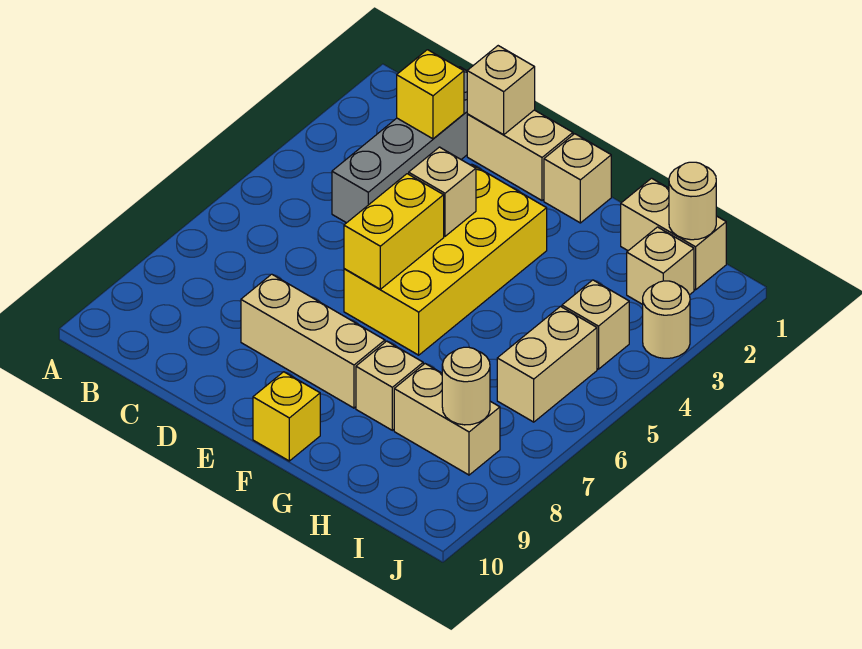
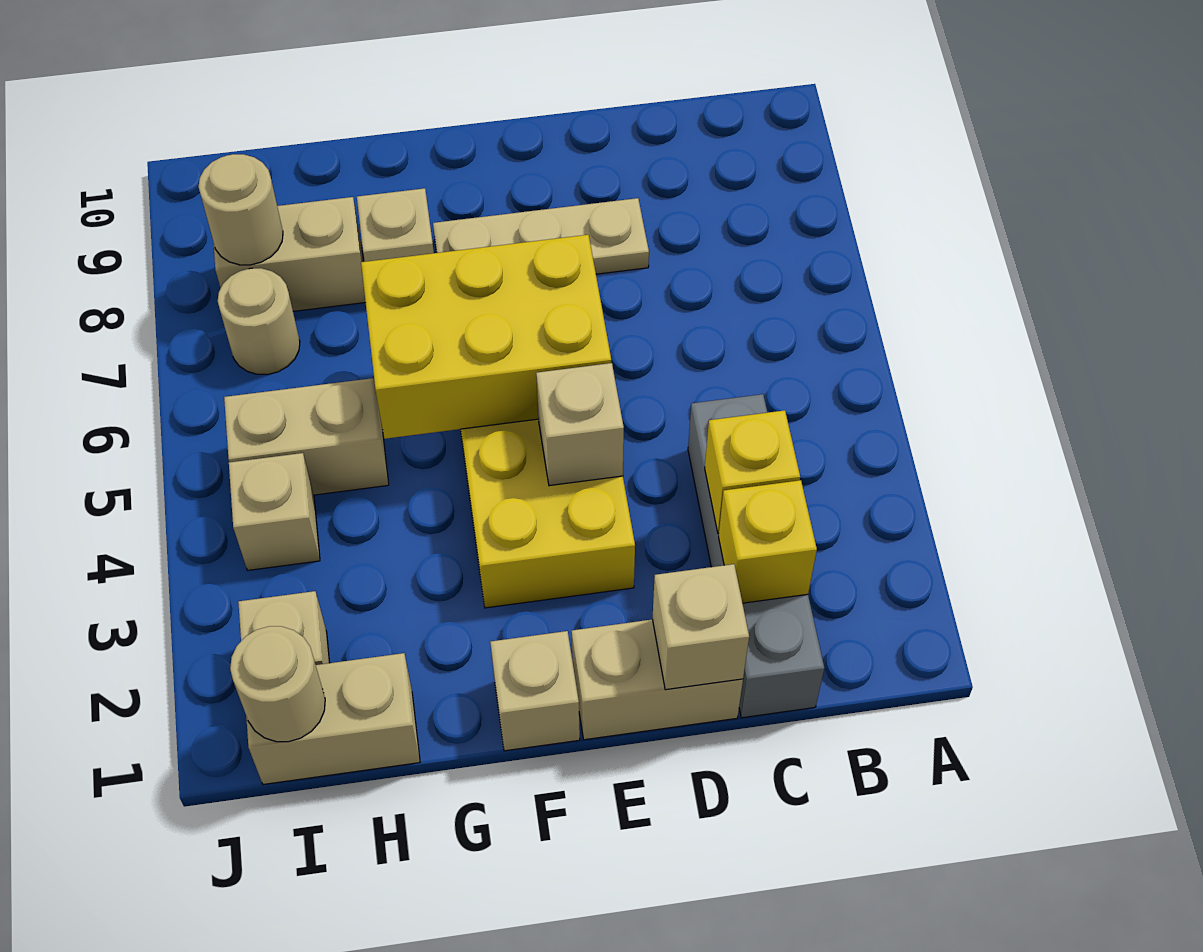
tan 1x3 brick [241,274,385,408] -> tan 1x3 plate [433,198,649,274]
yellow 1x2 brick [344,174,444,289] -> yellow 2x3 brick [361,235,611,439]
yellow 1x1 brick [253,372,320,461] -> yellow 1x1 brick moved to [705,410,800,534]
tan 1x2 brick [497,306,597,422] -> tan 1x2 brick turned to [224,378,389,495]
tan 1x1 round brick [643,281,690,358] -> tan 1x1 round brick moved to [218,268,300,375]

